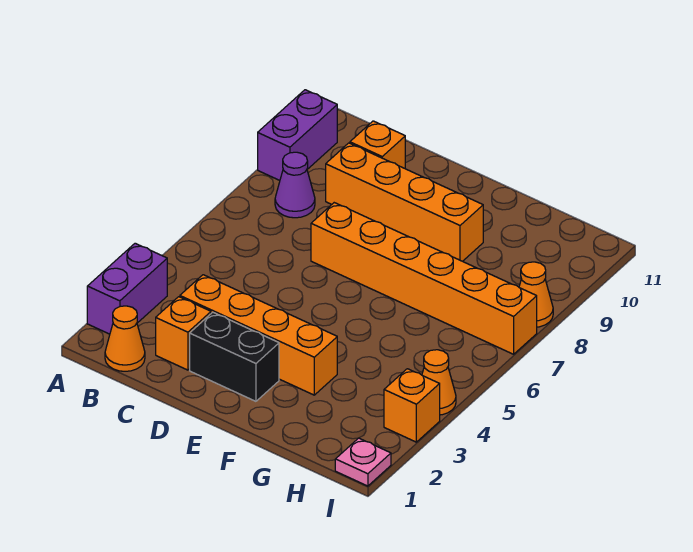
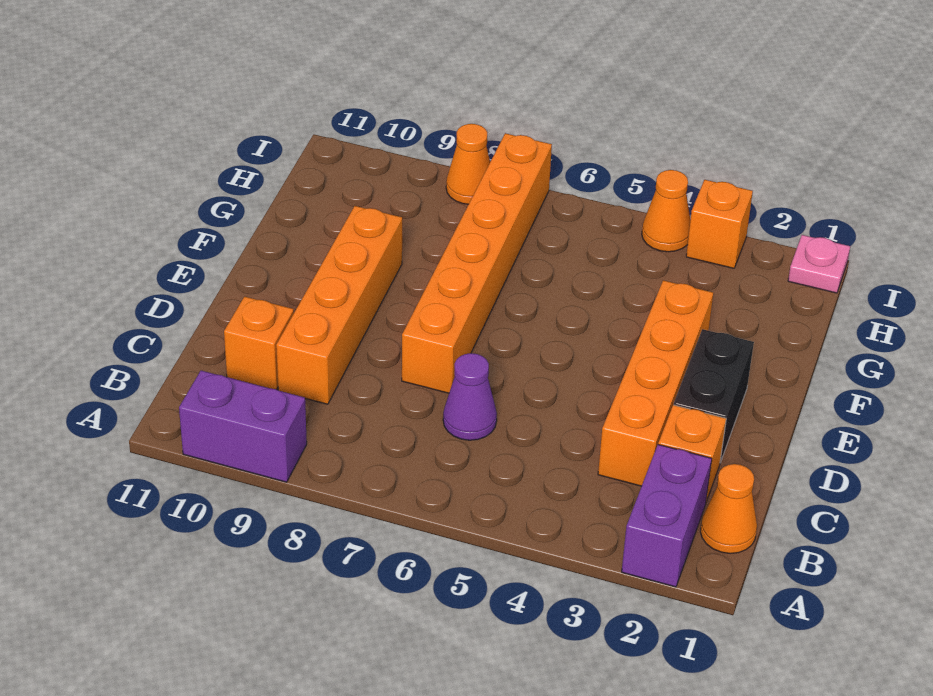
purple 1x2 brick [87,243,167,334] -> purple 1x2 brick turned to [622,445,712,587]
purple 1x1 cone [275,152,315,218] -> purple 1x1 cone moved to [443,353,497,440]

